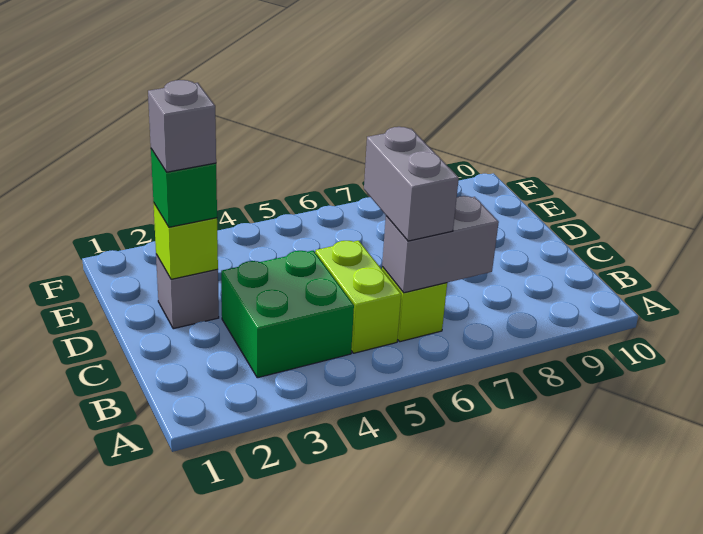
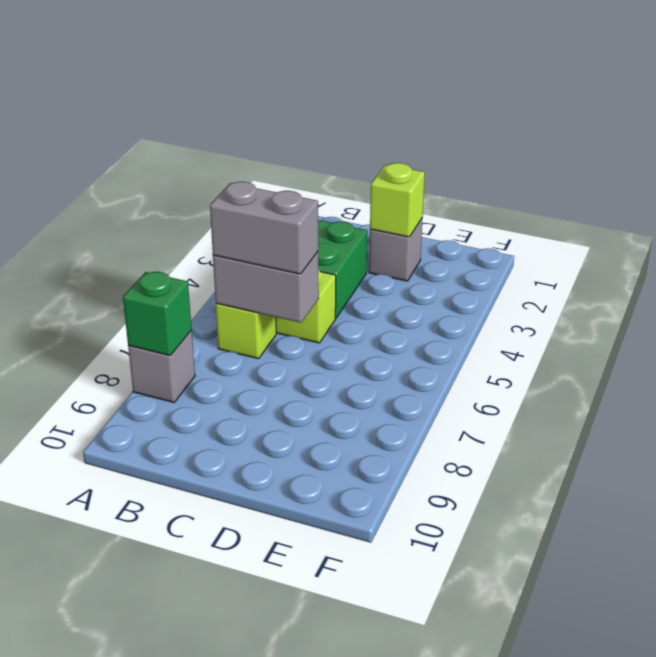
grey 1x2 brick [382,196,499,293] -> grey 1x2 brick turned to [213,252,319,323]
green 1x1 brick [151,149,217,227] -> green 1x1 brick moved to [123,272,192,356]
grey 1x1 brick [148,80,216,172] -> grey 1x1 brick moved to [128,331,195,402]

